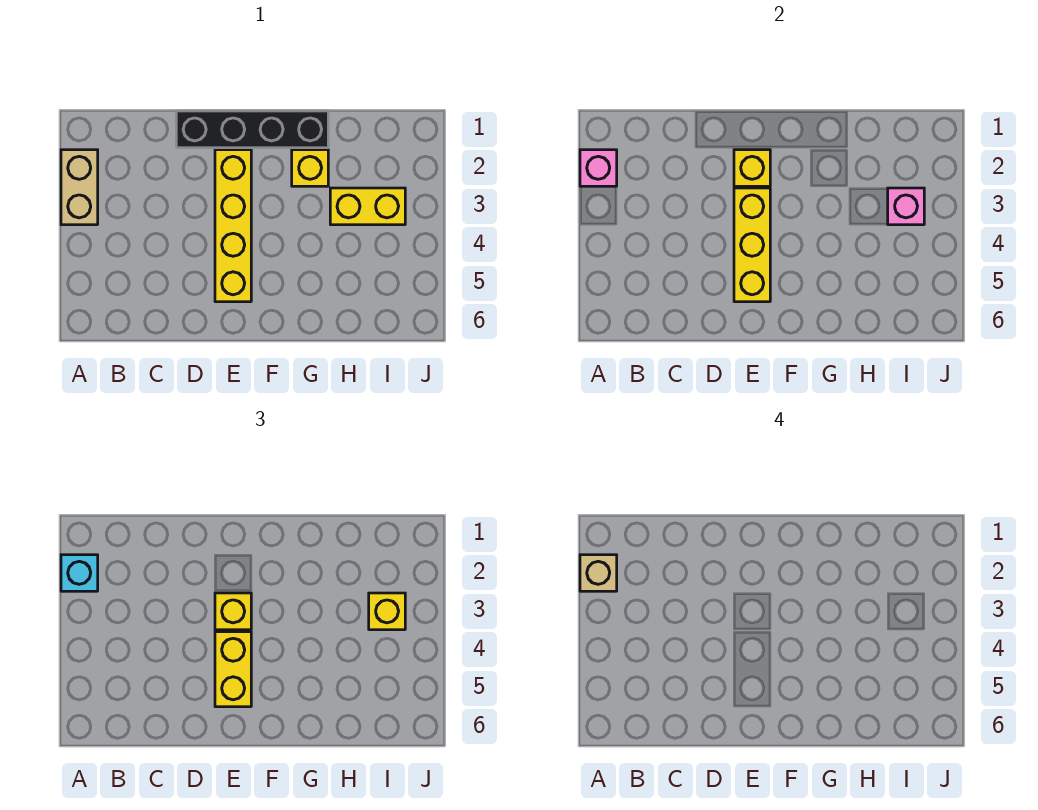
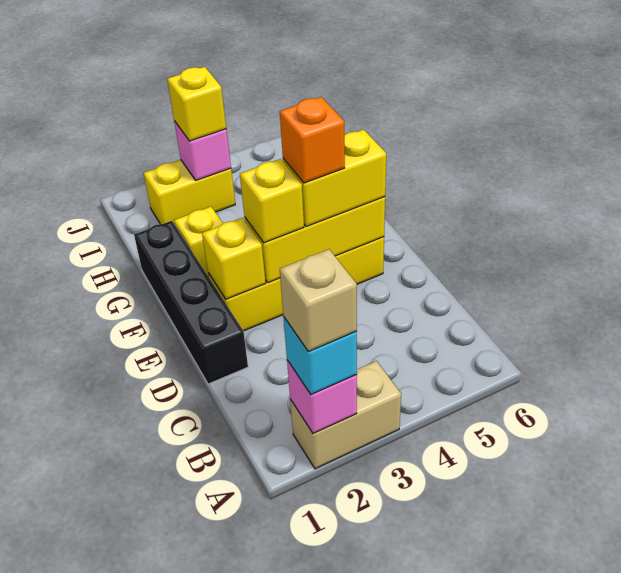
none -> orange 1x1 brick [280,97,345,183]
yellow 1x2 brick [330,188,405,225] -> yellow 1x2 brick turned to [144,160,235,224]

